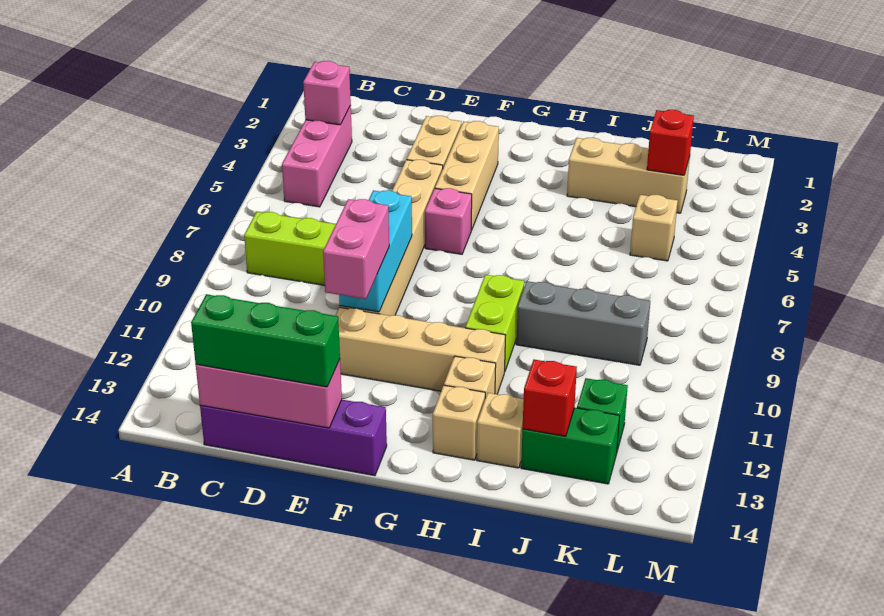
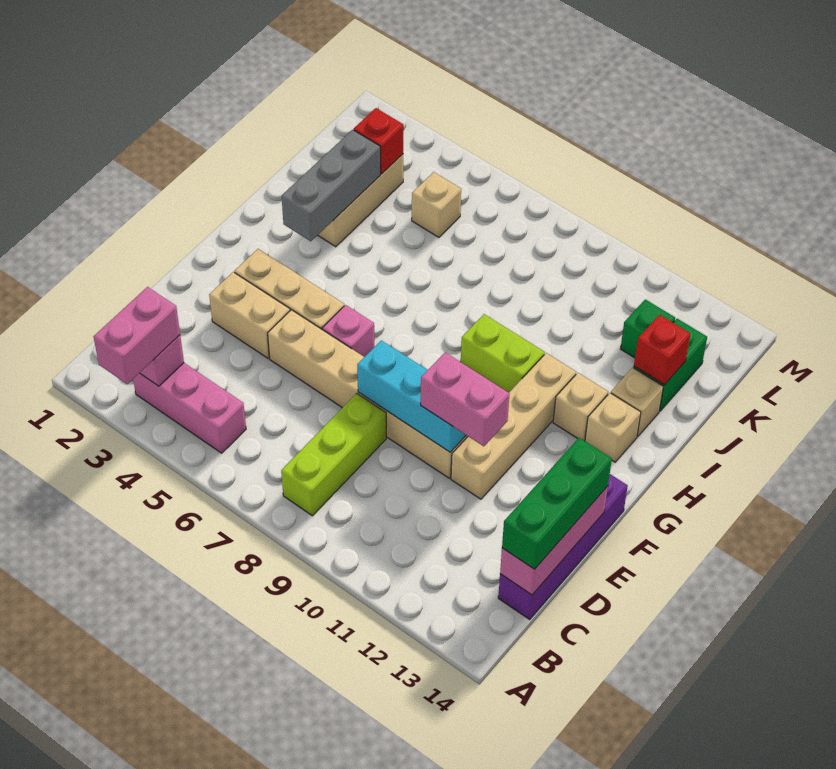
none -> pink 1x2 brick [94,287,180,384]
grey 1x3 brick [516,281,650,365] -> grey 1x3 brick moved to [282,130,380,241]

